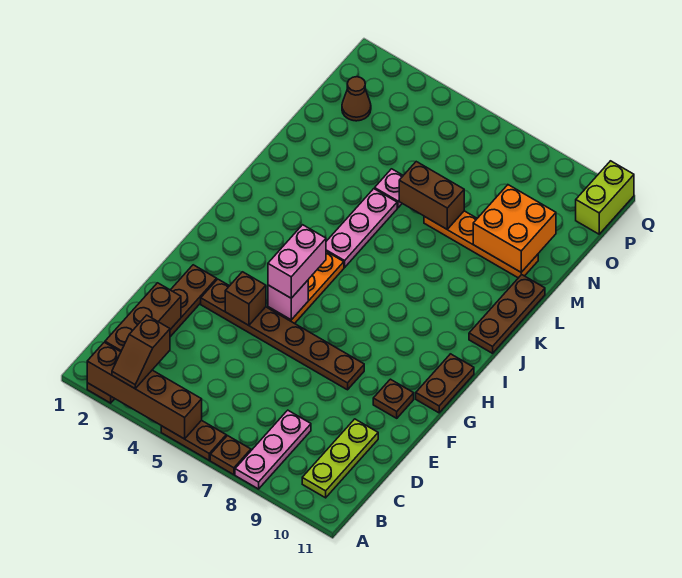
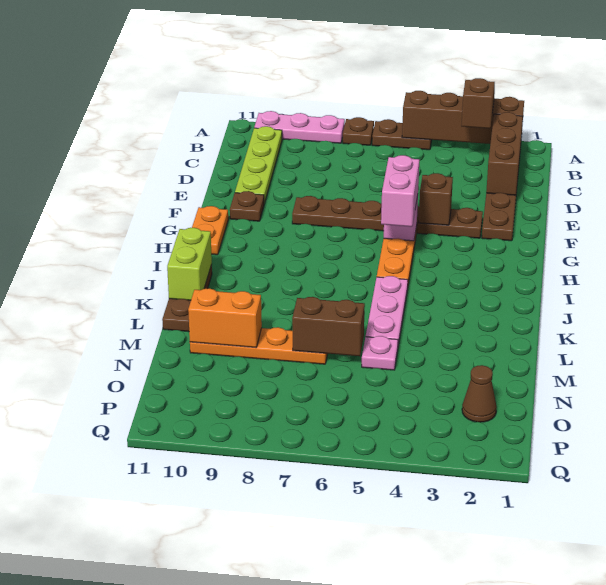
pink 1x3 plate [235,410,311,489] -> pink 1x3 plate turned to [254,111,345,143]
lime 1x3 plate [302,419,378,498] -> lime 1x4 plate [235,126,282,203]
brown 1x2 plate [416,354,474,413] -> orange 1x2 plate [192,206,228,255]
orange 2x2 brick [473,185,556,272] -> orange 1x2 brick [188,288,262,348]
lime 1x2 brick [576,161,634,234] -> lime 1x2 brick moved to [167,228,212,300]

